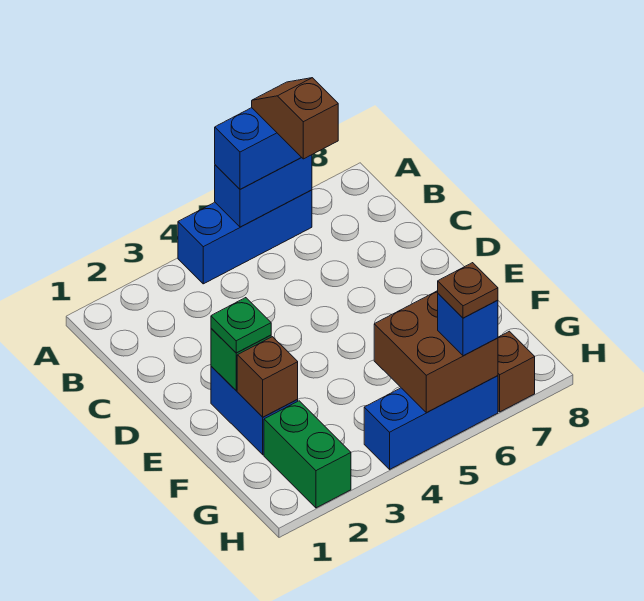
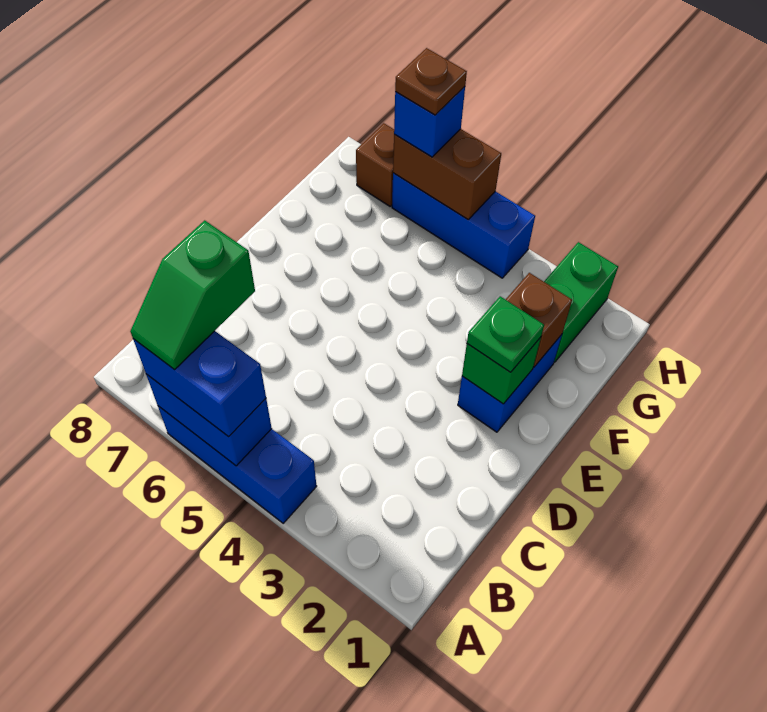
brown 1x2 slope [252,78,338,159] -> green 1x2 slope [130,220,255,370]
brown 2x2 brick [374,291,498,413] -> brown 1x2 brick [393,129,501,219]

